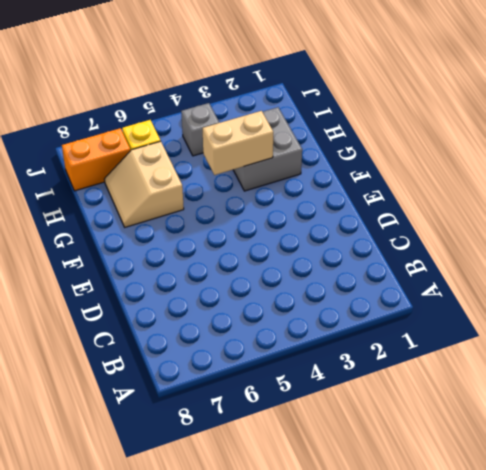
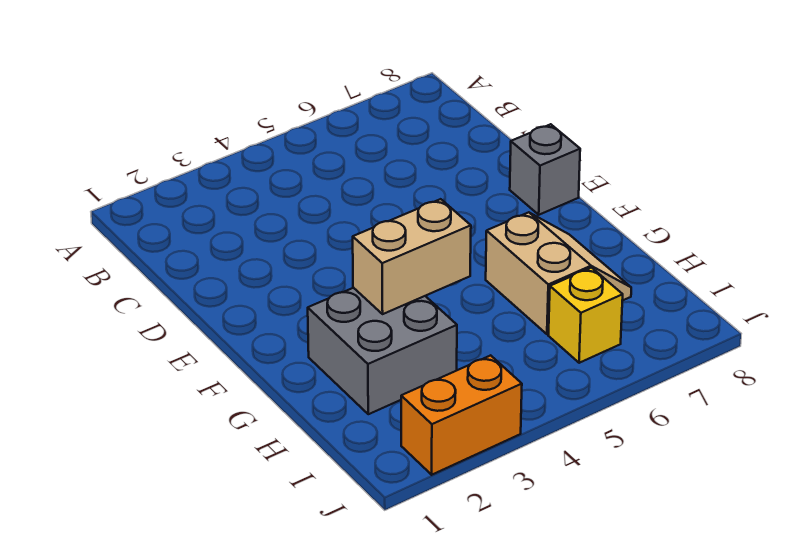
grey 1x1 brick [181,103,220,156] -> grey 1x1 brick moved to [510,124,580,215]
orange 1x2 brick [62,128,131,191] -> orange 1x2 brick moved to [401,355,522,475]

